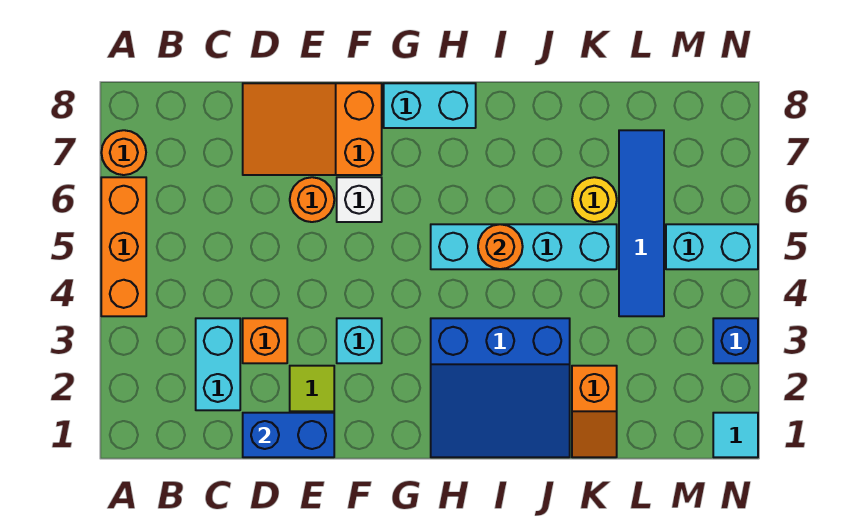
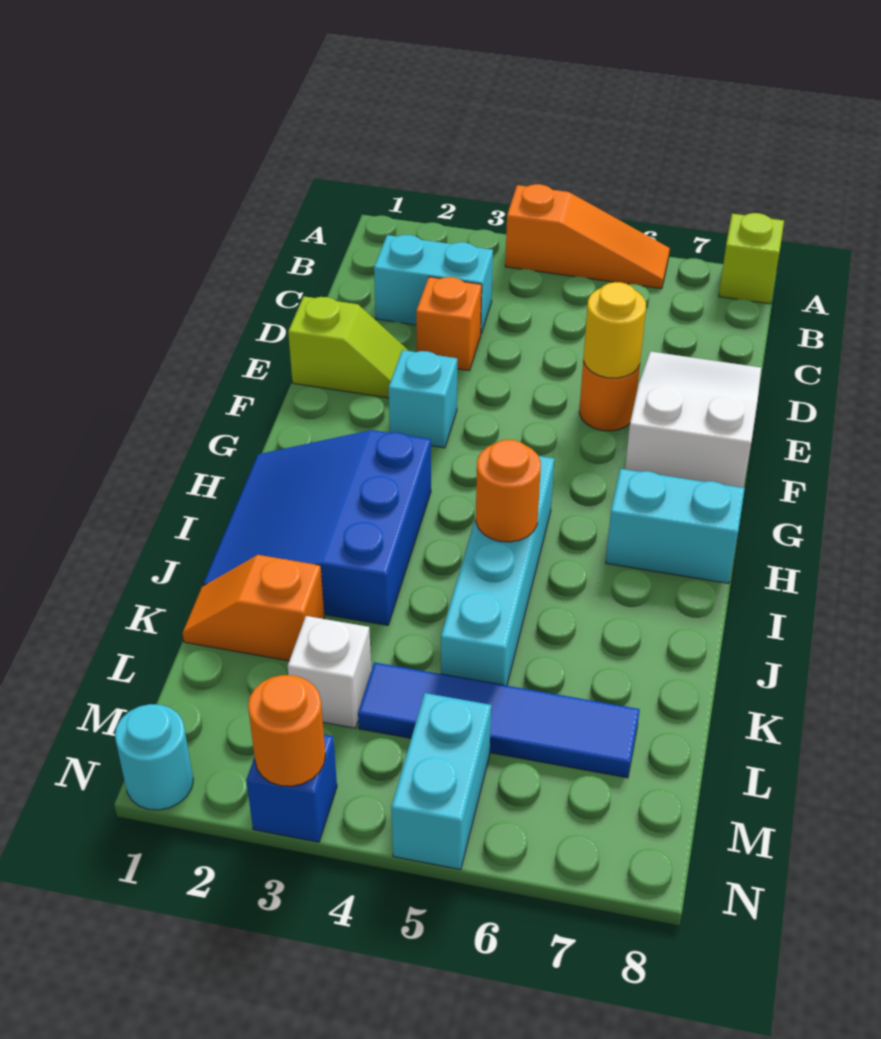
orange 1x3 brick [101,177,146,316] -> orange 1x3 slope [505,184,670,289]
orange 1x1 round brick [101,130,146,175] -> orange 1x1 round brick moved to [248,675,325,786]
none -> lime 1x1 brick [719,213,784,304]
blue 1x2 brick [243,413,334,457] -> none
orange 2x3 slope [243,83,382,175] -> white 2x3 slope [625,351,761,488]
white 1x1 brick [337,177,382,222] -> white 1x1 brick moved to [288,616,371,728]
cyan 1x2 brick [384,83,476,128] -> cyan 1x2 brick turned to [606,469,745,583]
yellow 1x1 round brick [572,177,617,222] -> yellow 1x1 round brick moved to [584,282,646,378]
cyan 1x1 tile [713,413,758,457] -> cyan 1x1 round brick [115,704,193,810]

